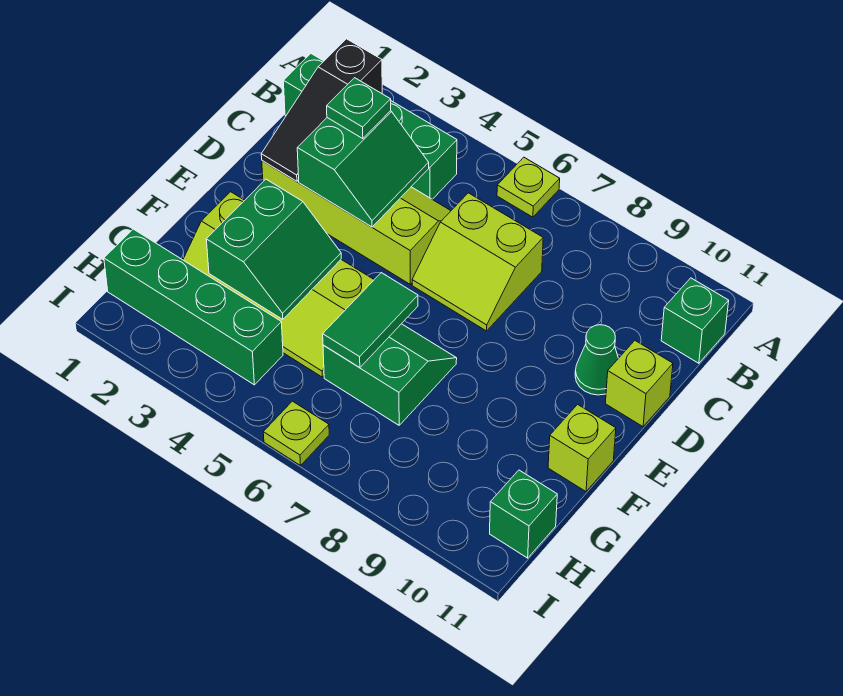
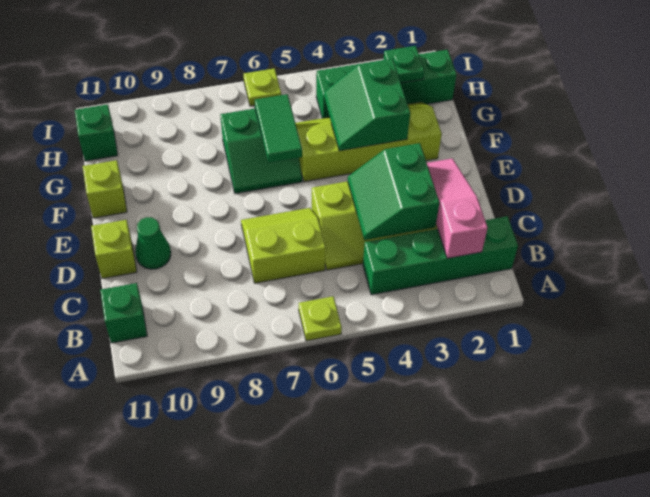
black 1x3 slope [261,39,382,181] -> pink 1x3 slope [427,158,488,258]
green 1x1 plate [327,78,391,139] -> green 1x1 plate moved to [384,46,424,83]

